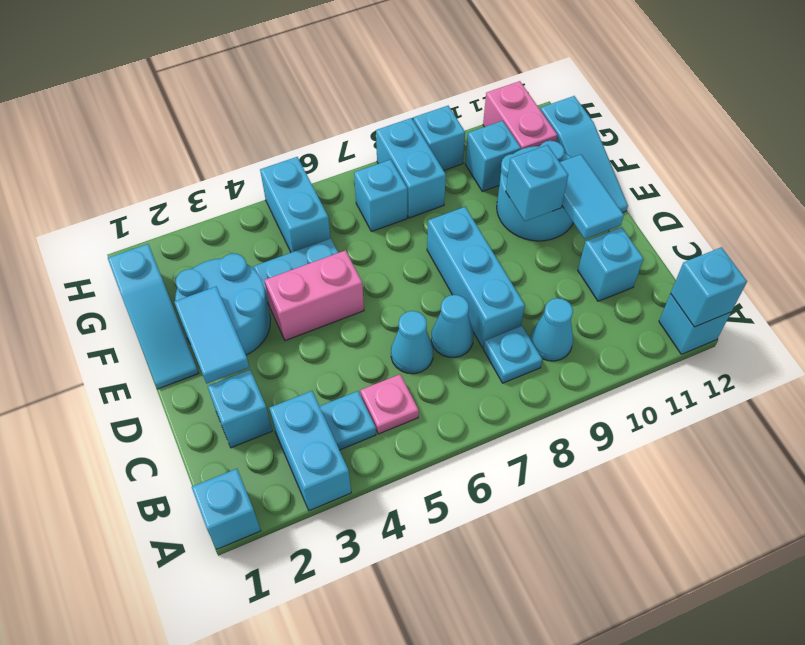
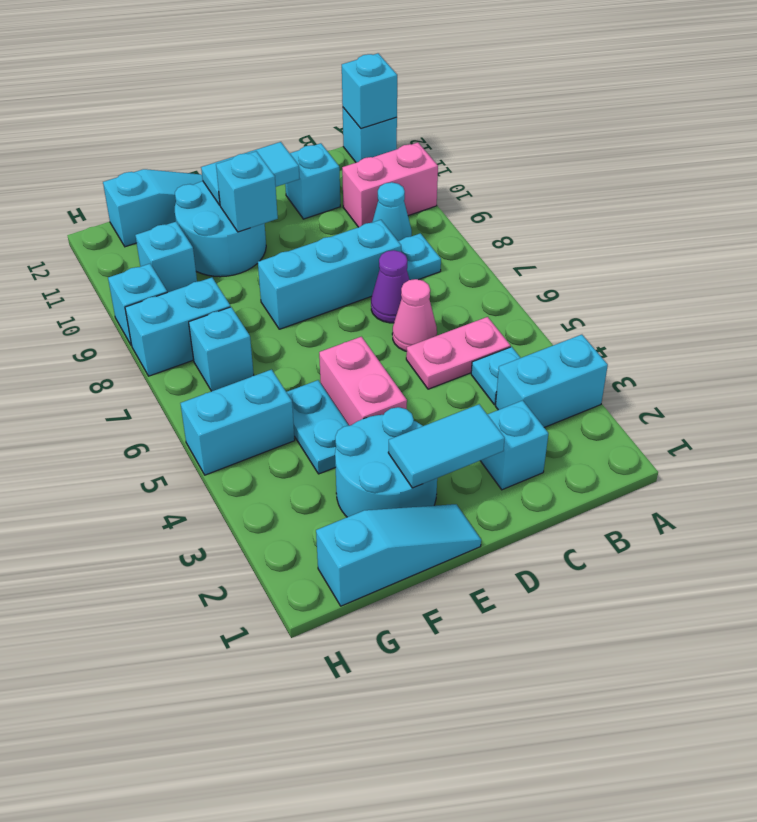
cyan 1x1 brick [192,469,261,549] -> none
pink 1x1 plate [360,374,419,434] -> pink 1x2 plate [406,317,511,389]
cyan 1x1 cone [391,311,433,374] -> pink 1x1 cone [392,279,437,351]
cyan 1x1 cone [431,295,473,358] -> purple 1x1 cone [371,250,409,323]
pink 1x2 brick [483,81,557,149] -> pink 1x2 brick moved to [342,143,438,227]

